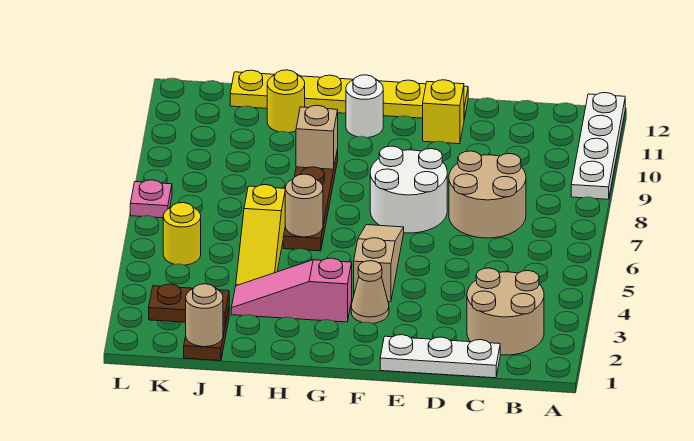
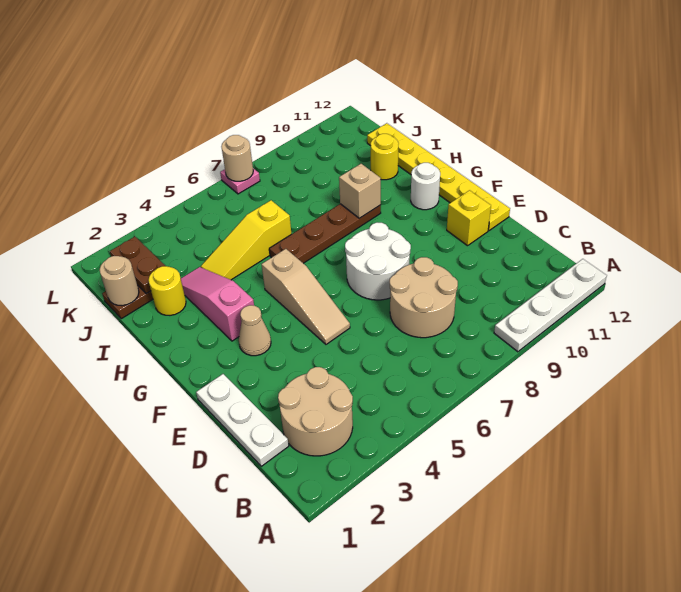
tan 1x3 slope [354,225,404,302] -> tan 1x3 slope turned to [262,249,350,344]
tan 1x1 round brick [285,174,323,237] -> tan 1x1 round brick moved to [221,135,253,181]
yellow 1x1 round brick [163,203,201,265] -> yellow 1x1 round brick moved to [149,266,186,315]

